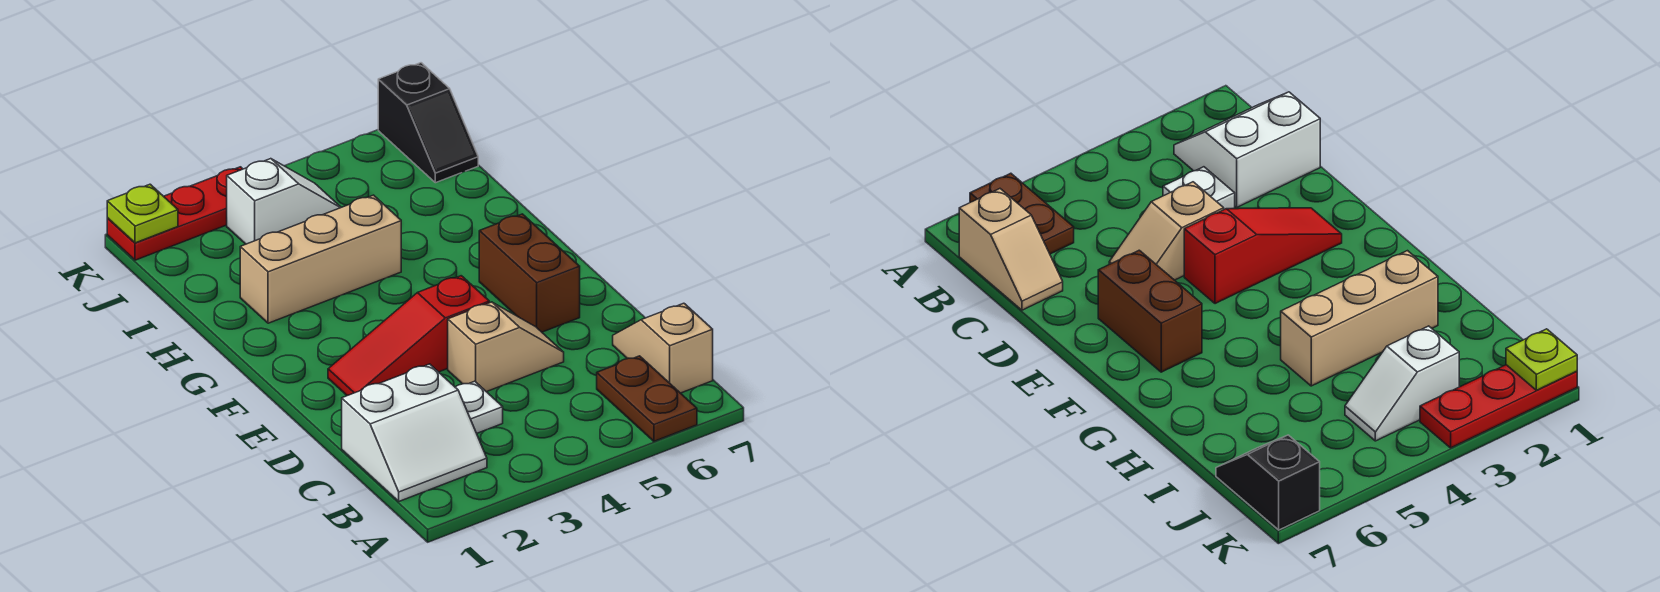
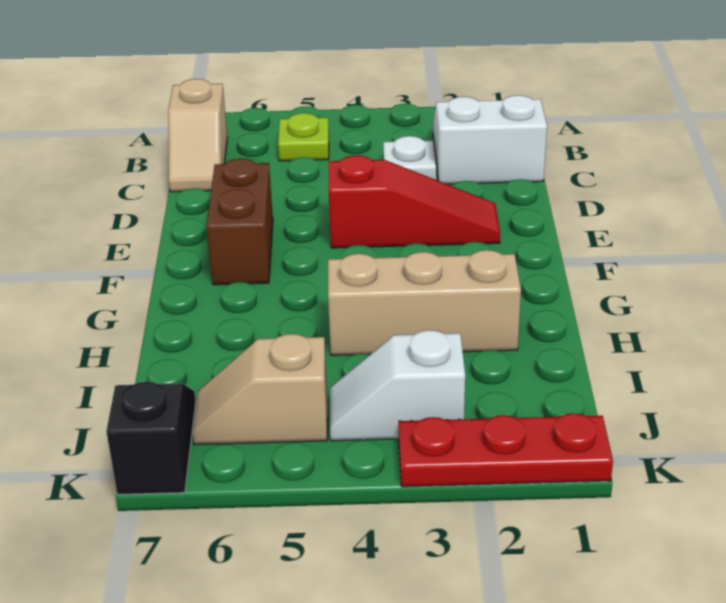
brown 1x2 plate [597,356,697,441] -> none
tan 1x2 slope [448,302,564,392] -> tan 1x2 slope moved to [193,334,327,445]
lime 1x1 plate [107,184,178,243] -> lime 1x1 plate moved to [278,113,329,161]

